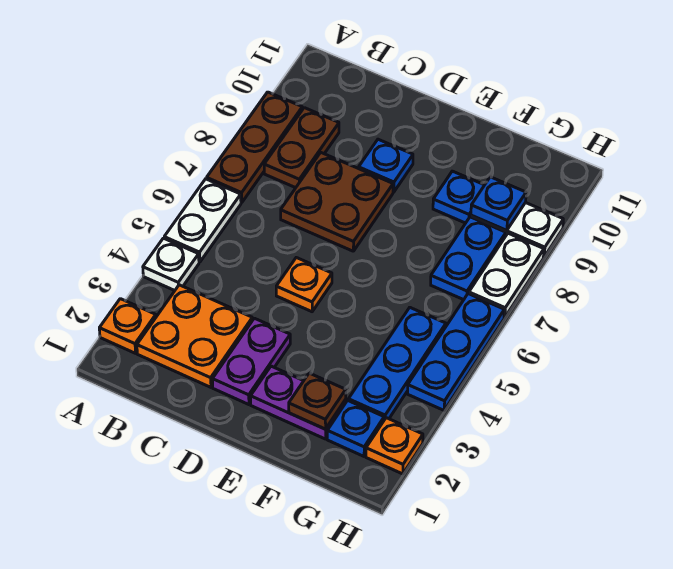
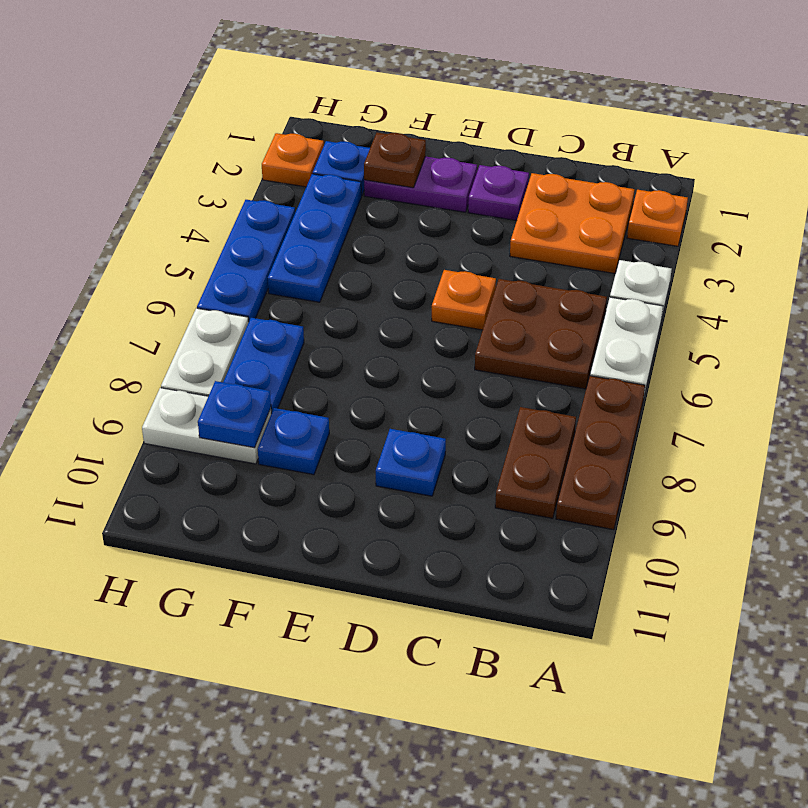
brown 2x2 plate [281,153,393,251] -> brown 2x2 plate moved to [475,279,607,389]
purple 1x2 plate [213,318,290,405] -> purple 1x1 plate [468,165,529,221]

